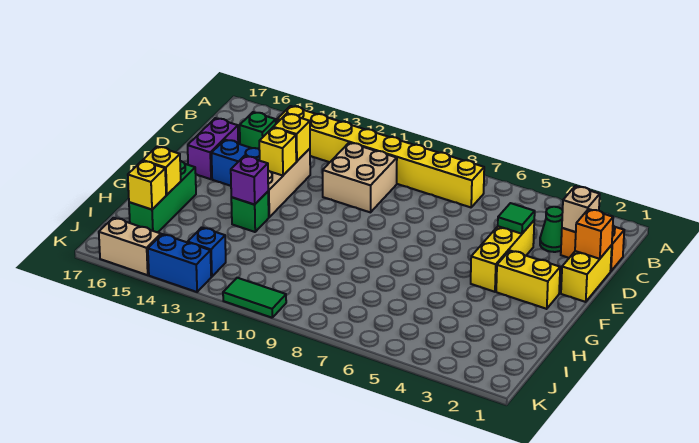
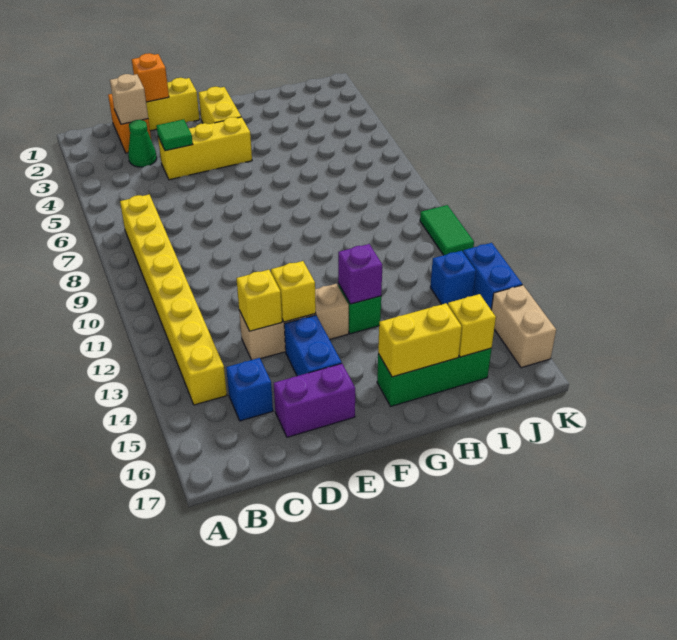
tan 2x2 brick [323,143,397,212] -> none
green 1x1 brick [240,112,276,149] -> blue 1x1 brick [226,358,273,421]
yellow 1x1 brick [143,147,181,195] -> yellow 1x2 brick [378,303,462,377]

